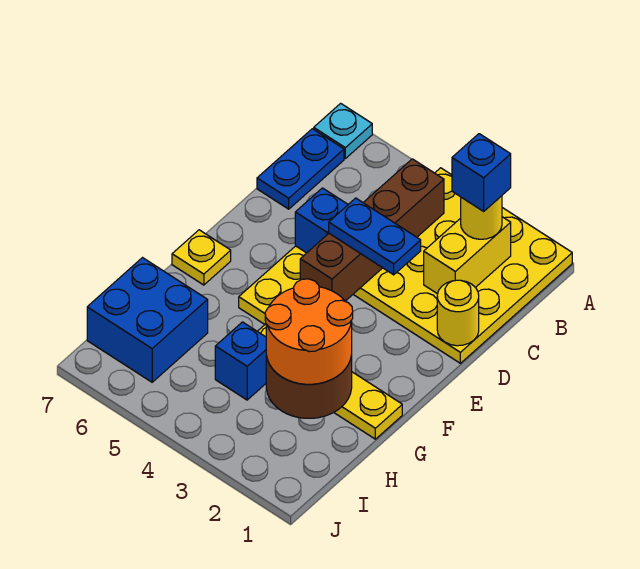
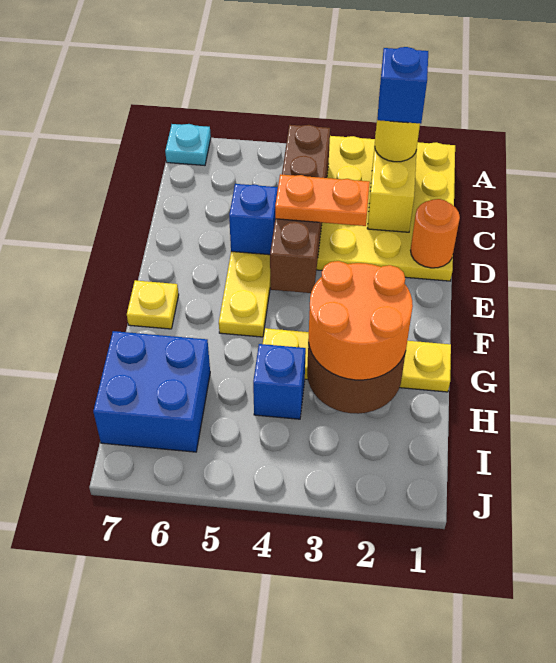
blue 1x2 plate [257,129,344,209] -> none
yellow 1x1 round brick [437,280,479,346] -> orange 1x1 round brick [411,199,460,268]
blue 1x2 plate [329,198,421,275] -> orange 1x2 plate [275,174,370,226]

